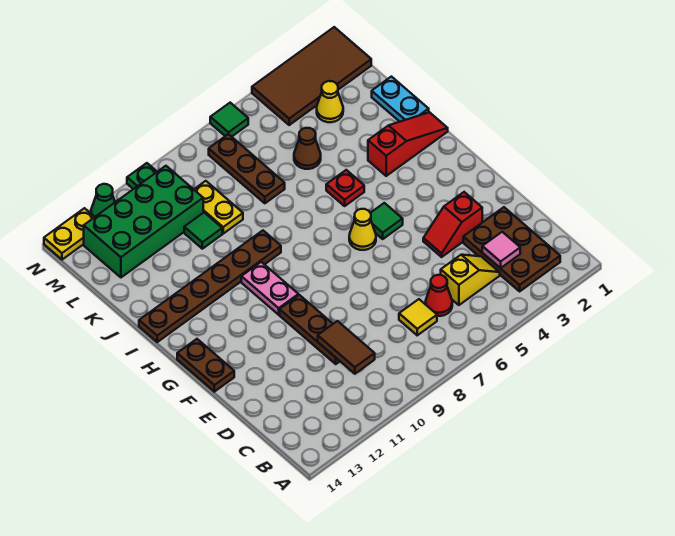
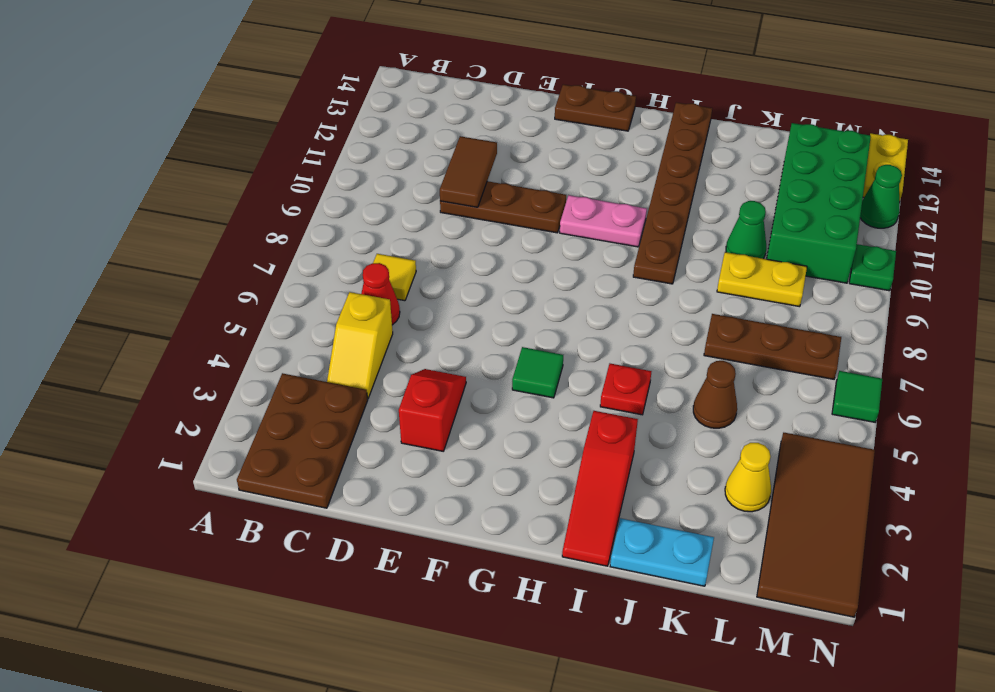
brown 2x3 plate [463,207,560,291] -> brown 2x3 plate turned to [237,373,368,508]
pink 1x1 tile [482,232,520,268] -> none
brown 1x2 tile [318,321,375,374] -> brown 1x2 tile turned to [440,136,497,207]
yellow 1x1 cone [349,209,376,250] -> none
green 1x1 tile [184,213,222,249] -> green 1x1 cone [726,201,766,259]

